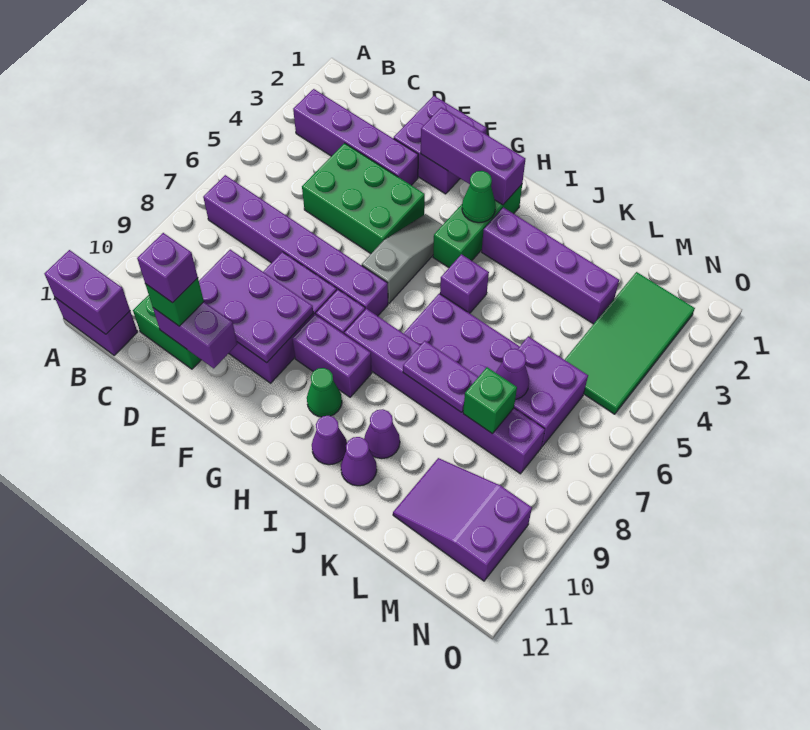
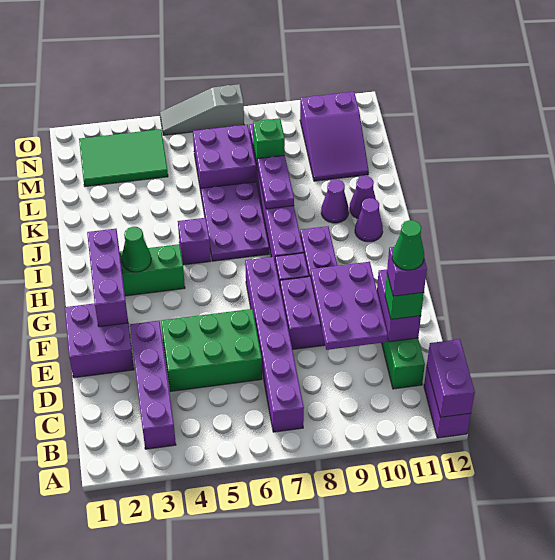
green 2x3 brick [302,143,425,253] -> green 2x3 brick turned to [161,309,262,392]
grey 1x3 slope [362,214,442,303] -> grey 1x3 slope moved to [160,84,244,135]
green 1x1 cone [307,368,342,417] -> green 1x1 cone moved to [392,220,424,270]
purple 1x4 brick [482,208,619,324] -> none
purple 1x1 cone [496,349,529,399] -> none
green 2x4 tile [565,272,695,414] -> green 2x3 tile [79,129,168,187]

